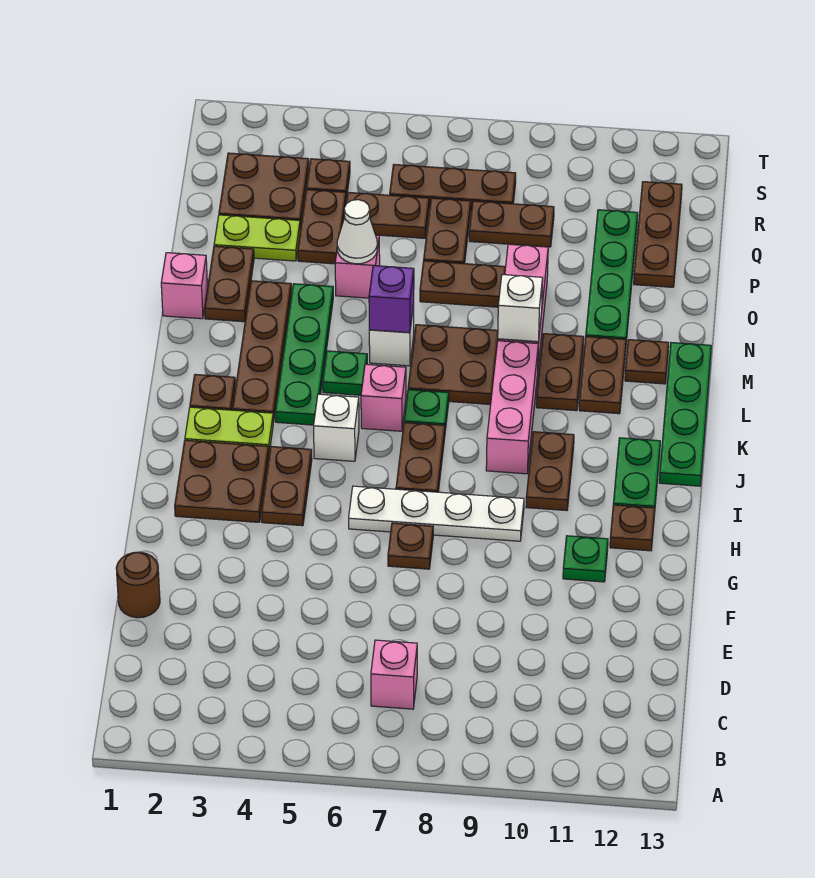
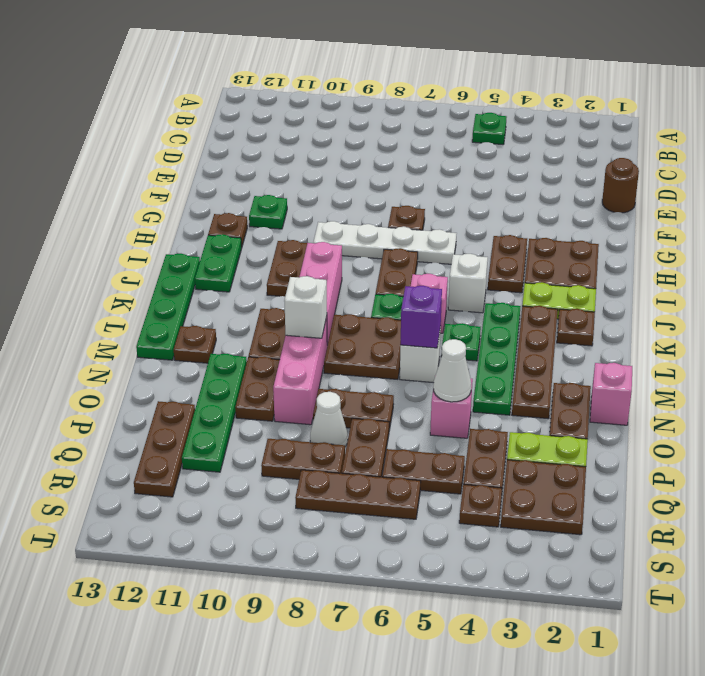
none -> green 1x1 plate [472,113,506,144]
pink 1x1 brick [371,640,417,709] -> none
brown 1x2 plate [579,337,626,414] -> brown 1x2 plate moved to [235,357,280,421]
none -> white 1x1 cone [310,392,348,447]

